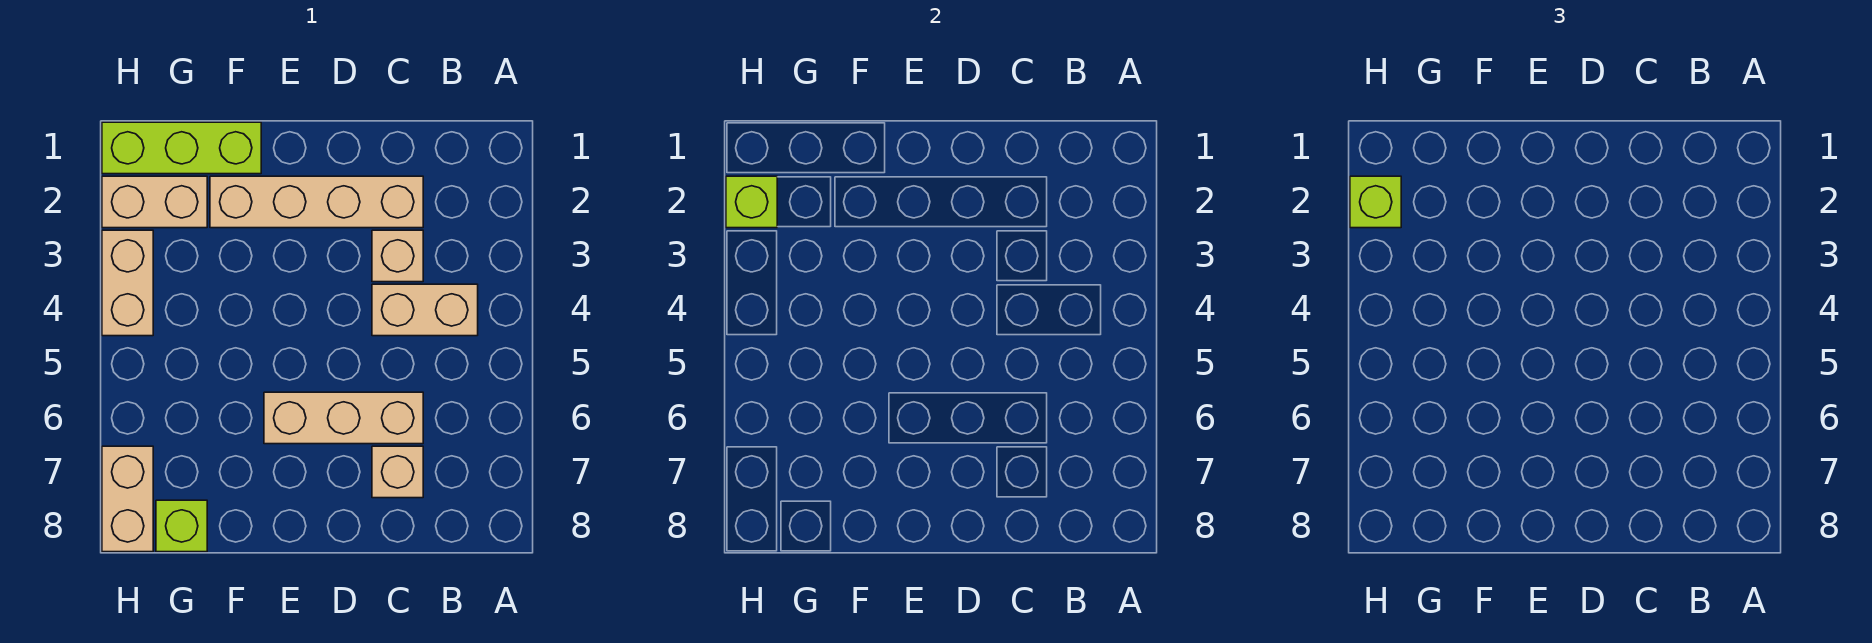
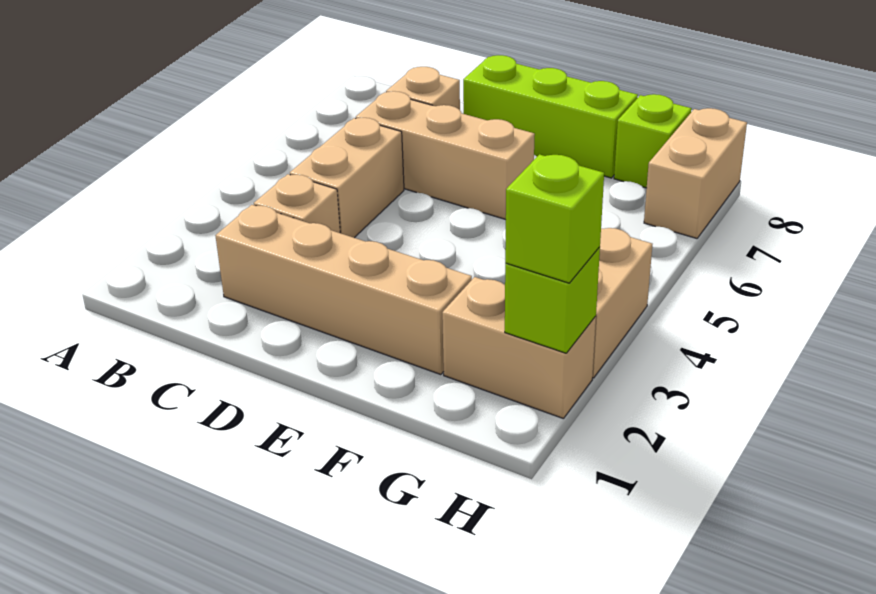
tan 1x2 brick [372,284,478,336] -> tan 1x2 brick turned to [290,118,404,238]
lime 1x3 brick [102,122,261,174] -> lime 1x3 brick moved to [463,55,638,178]

